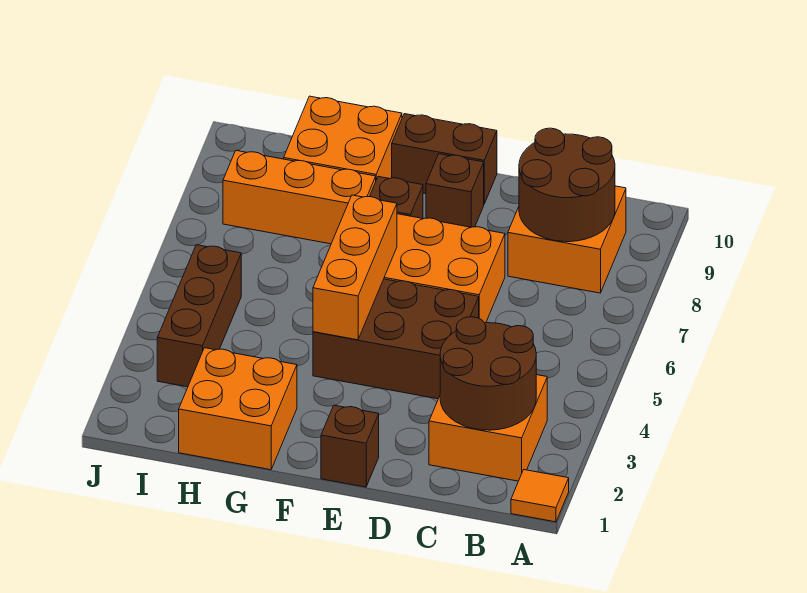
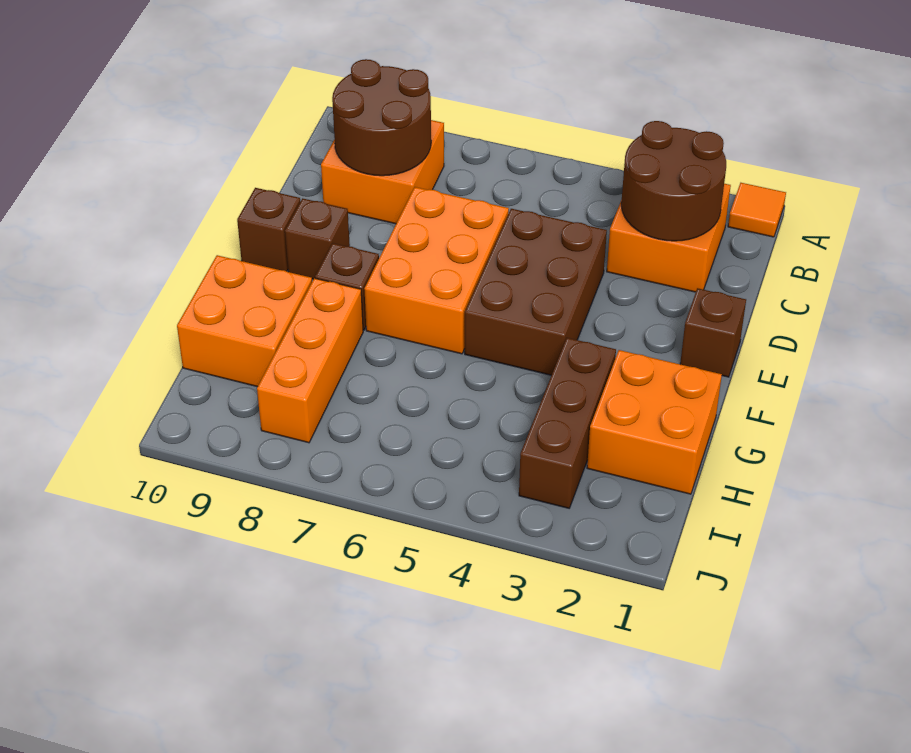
brown 1x2 brick [392,114,497,204] -> brown 1x1 brick [237,188,300,271]
orange 1x3 brick [313,195,397,340] -> none
brown 1x3 brick [157,245,241,387] -> brown 1x3 brick turned to [519,338,616,508]

